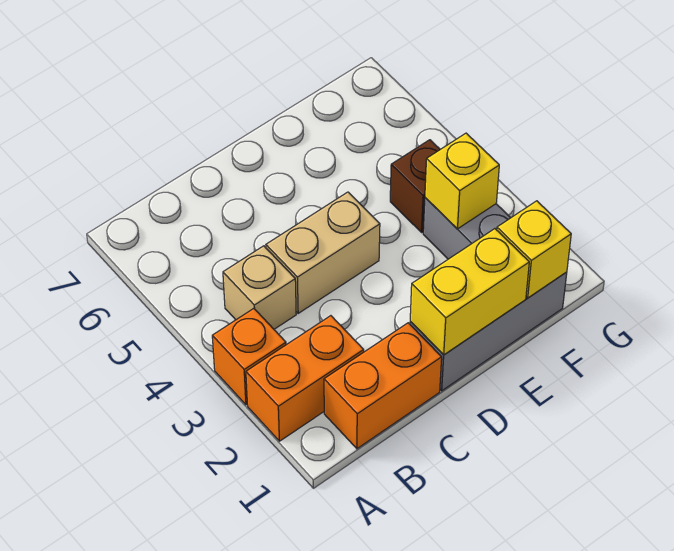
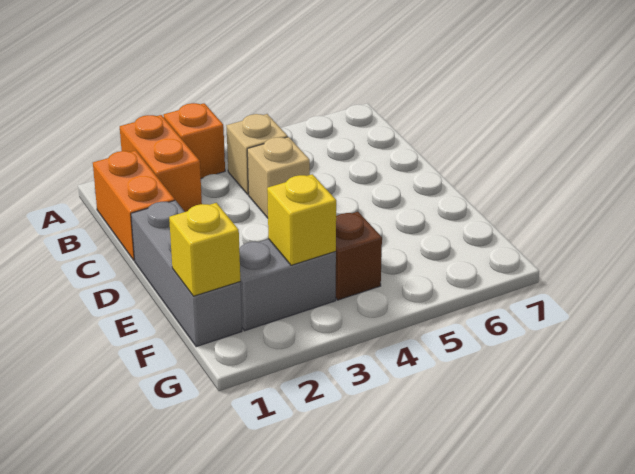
tan 1x2 brick [266,192,380,313] -> tan 1x1 brick [247,137,310,218]
yellow 1x2 brick [410,229,529,355] -> none

